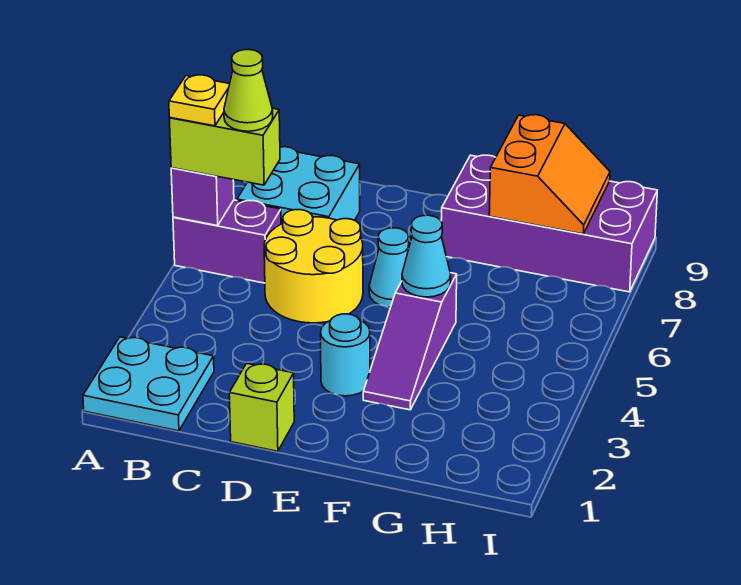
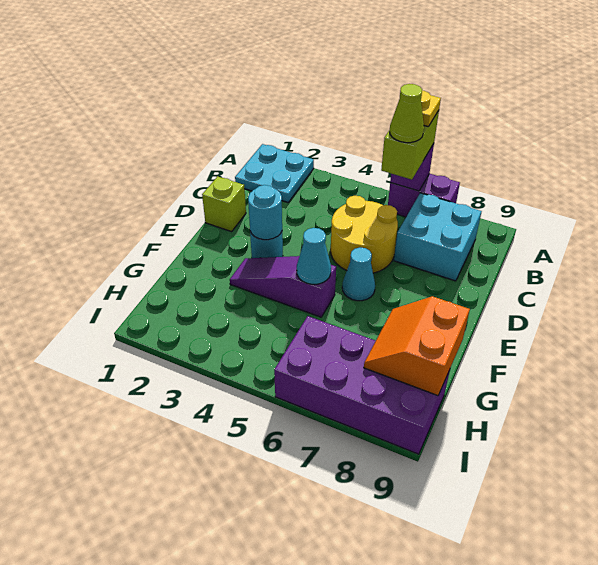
purple 1x2 brick [173,200,281,283] -> purple 1x2 brick turned to [388,174,460,217]
none -> cyan 1x1 round brick [248,185,282,240]
purple 2x4 brick [441,155,657,292] -> purple 2x4 brick turned to [274,316,450,454]
orange 2x2 slope [489,115,610,234] -> orange 2x2 slope turned to [364,296,470,396]

